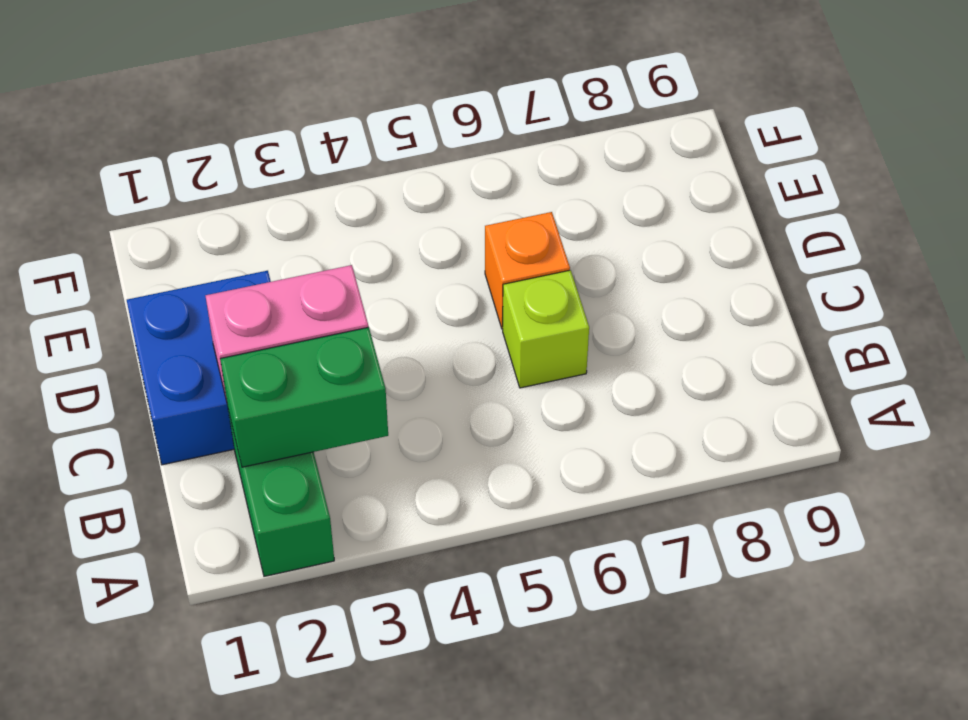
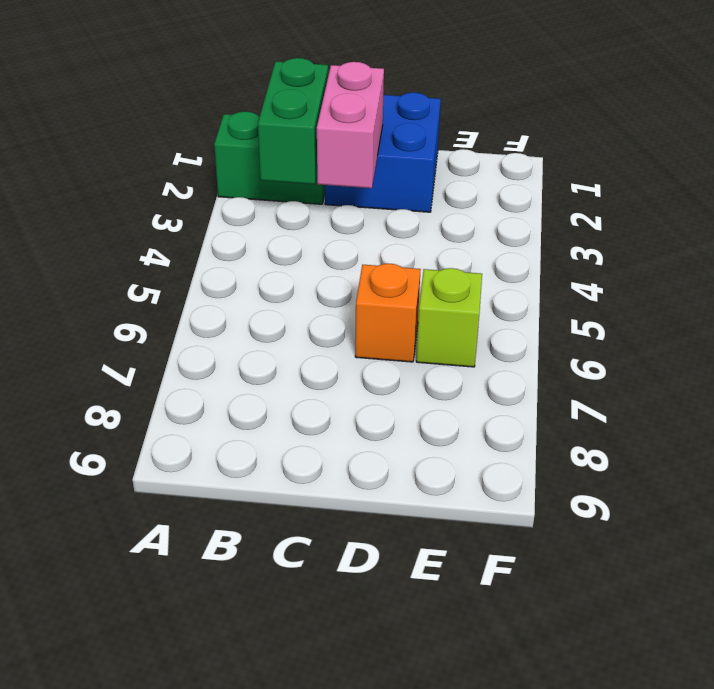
lime 1x1 brick [503,270,589,388] -> lime 1x1 brick moved to [416,268,482,367]

